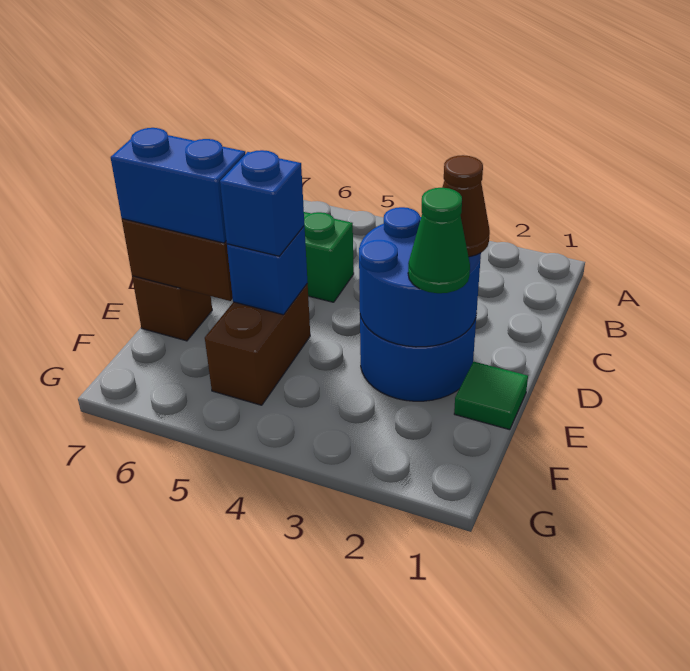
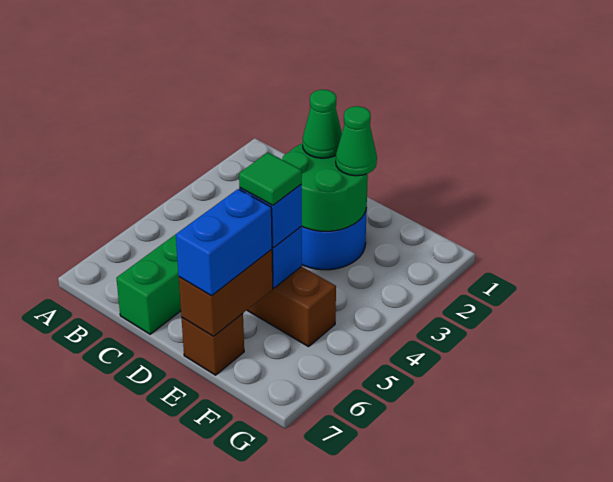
blue 2x2 round brick [359,207,481,347] -> green 2x2 round brick [282,143,368,231]
brown 1x1 cone [442,155,490,257] -> green 1x1 cone [303,90,342,158]
green 1x1 tile [454,362,528,430] -> green 1x1 tile moved to [239,153,302,205]

